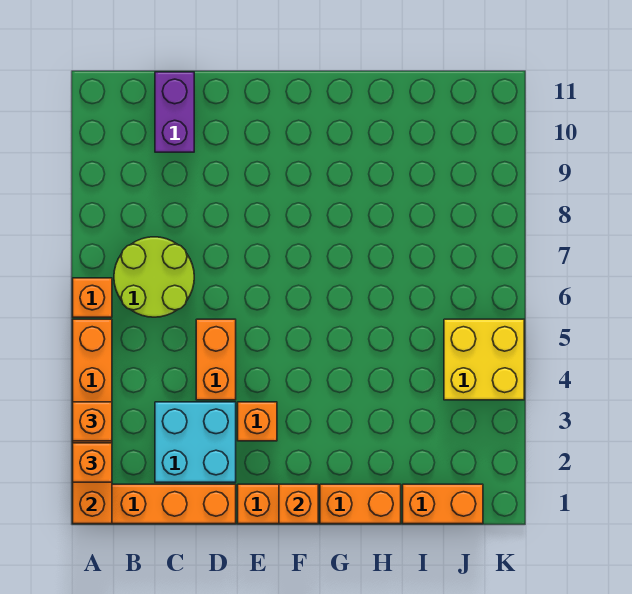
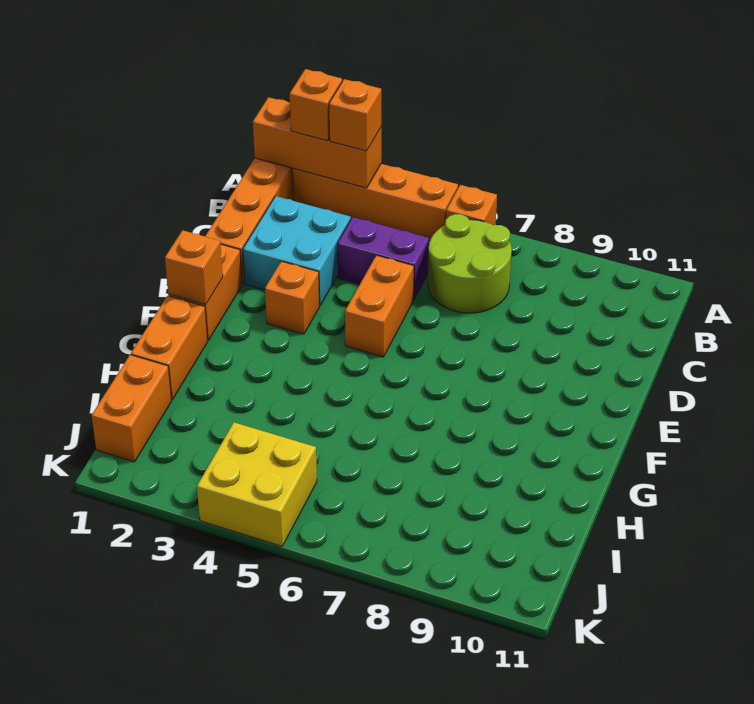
purple 1x2 brick [155,72,194,152] -> purple 1x2 brick moved to [337,217,429,300]
orange 1x2 brick [196,319,236,400] -> orange 1x2 brick turned to [345,255,414,357]

